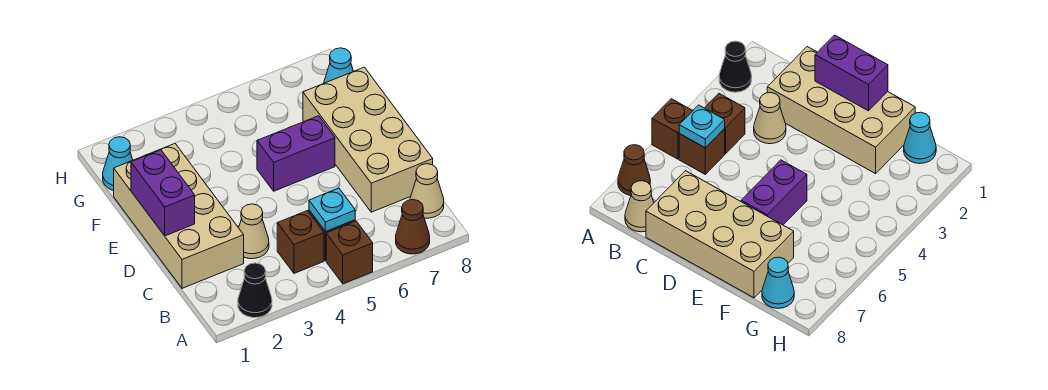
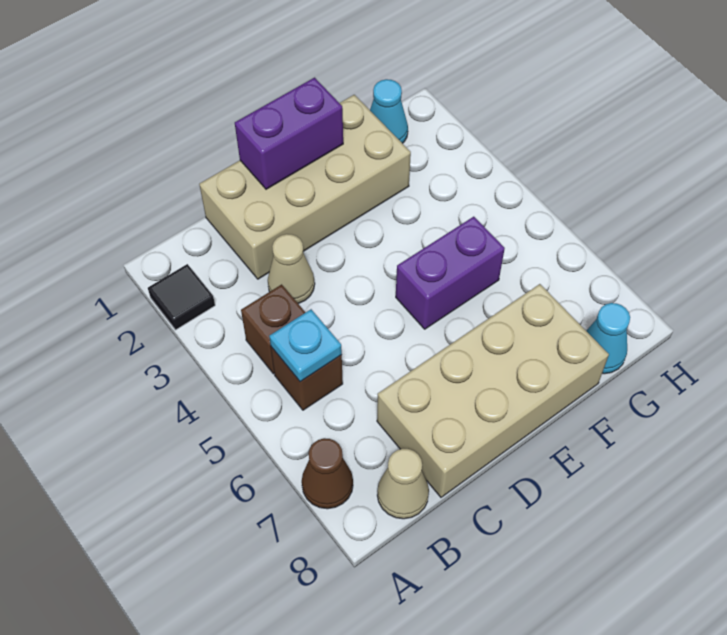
black 1x1 cone [238,263,272,318] -> black 1x1 tile [148,264,215,330]
brown 1x1 brick [326,221,373,284] -> none
purple 1x2 brick [257,116,335,191] -> purple 1x2 brick turned to [396,217,505,329]

